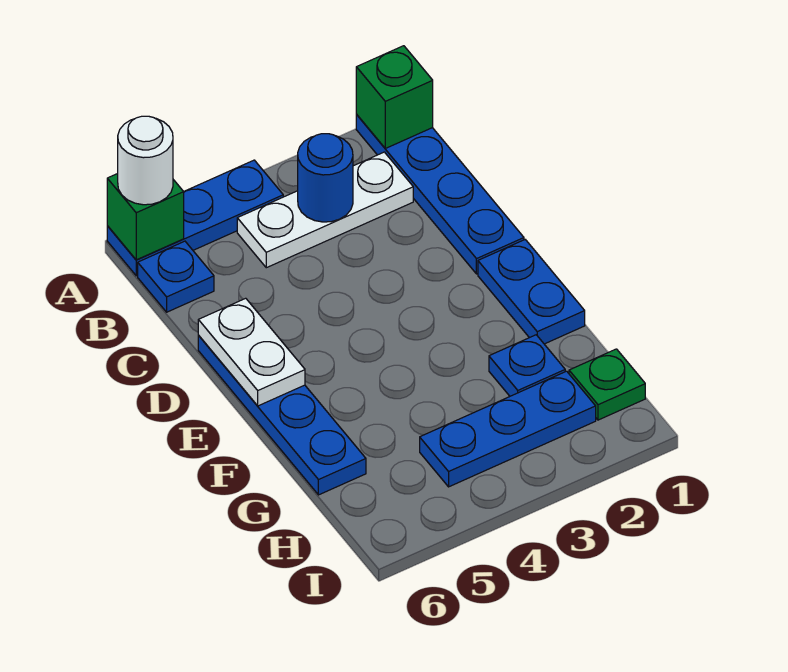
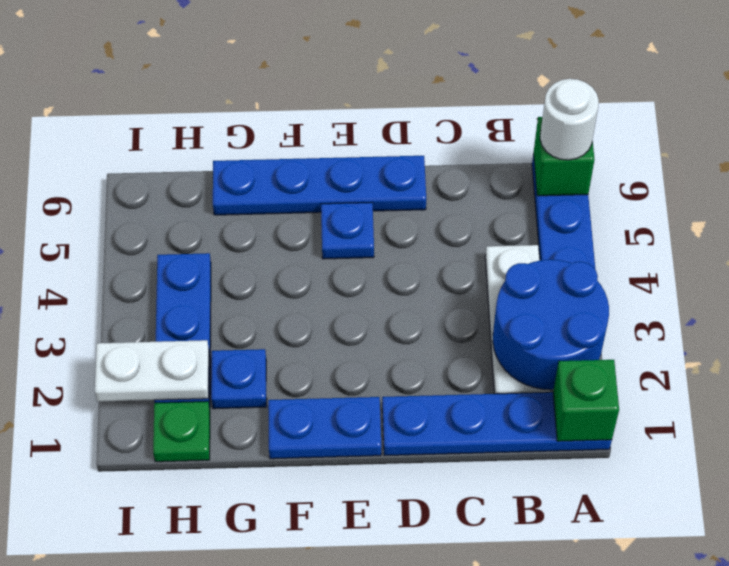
blue 1x1 round brick [298,134,353,222] -> blue 2x2 round brick [493,260,609,390]
blue 1x1 plate [138,241,214,312] -> blue 1x1 plate moved to [321,202,374,259]
white 1x2 plate [198,298,305,406] -> white 1x2 plate moved to [95,340,209,402]

